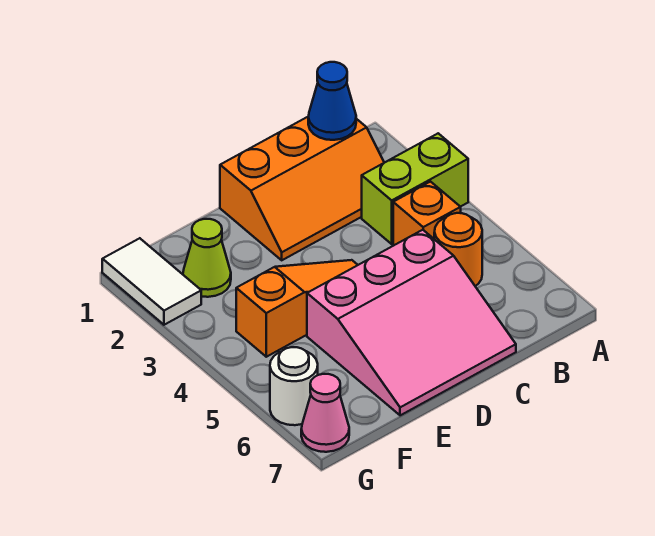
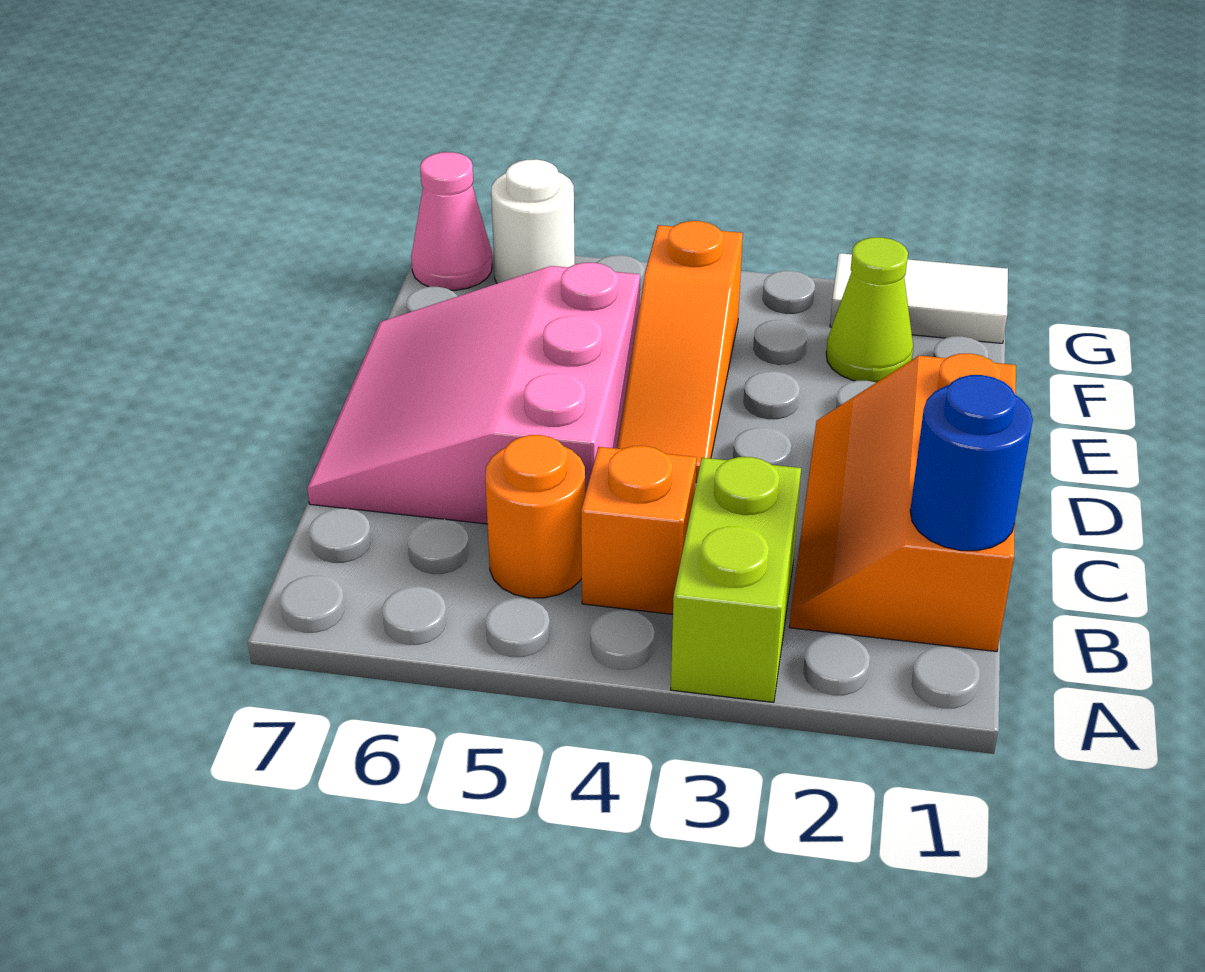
blue 1x1 cone [308,62,356,140] -> blue 1x1 round brick [910,375,1033,551]

